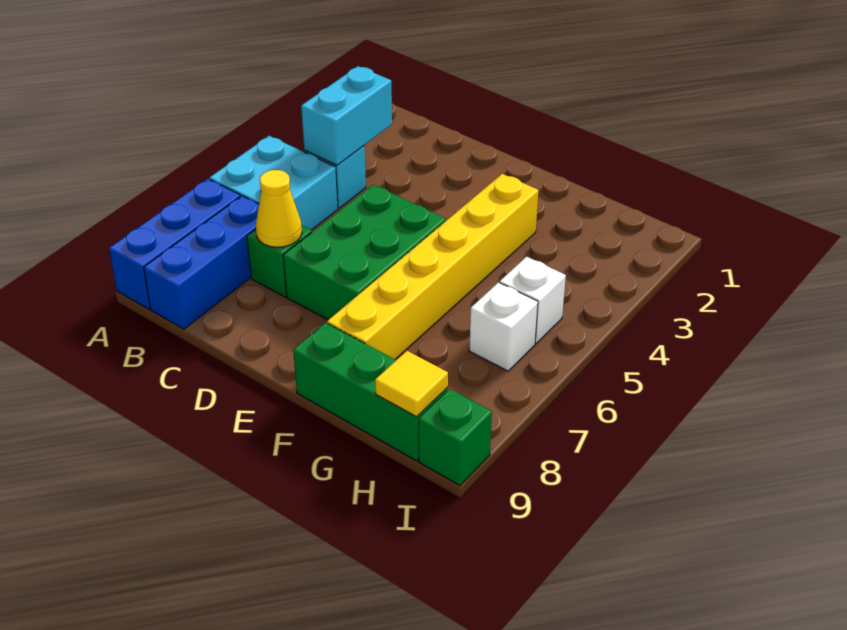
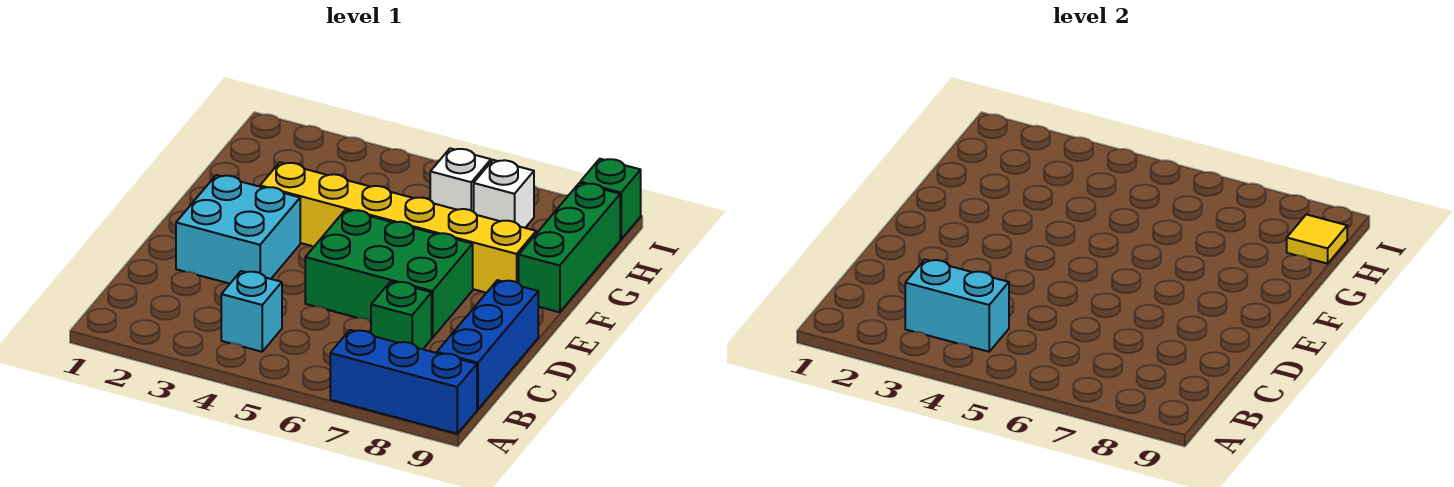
cyan 2x2 brick [209,136,338,230] -> cyan 2x2 brick moved to [176,175,300,283]
blue 1x3 brick [144,196,259,329] -> blue 1x3 brick turned to [437,280,538,409]
yellow 1x1 cone [256,170,302,247] -> none
white 1x1 brick [500,257,566,343] -> white 1x1 brick moved to [474,160,534,228]

